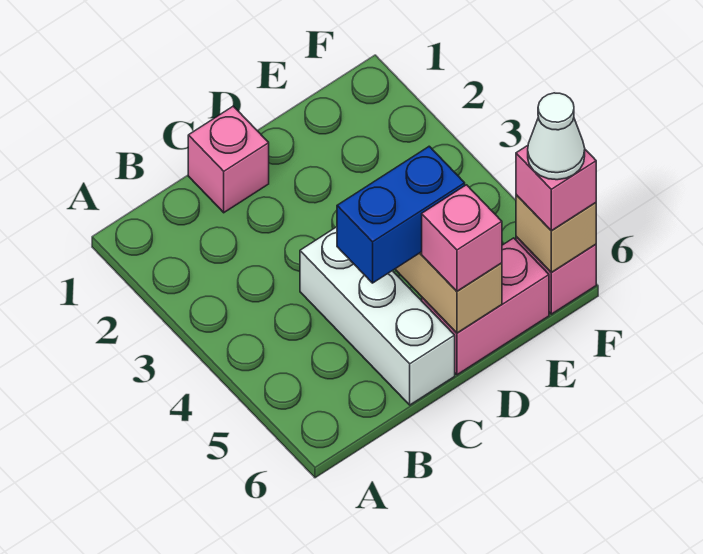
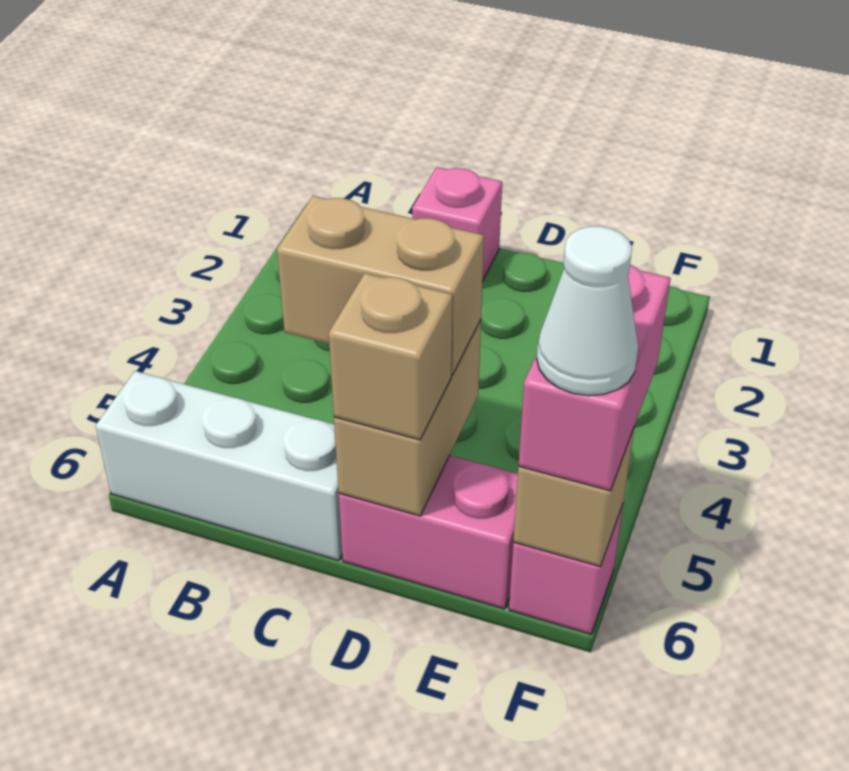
white 1x3 brick [300,227,455,405] -> white 1x3 brick turned to [96,371,342,561]
blue 1x2 brick [337,146,465,283] -> tan 1x2 brick [277,196,484,375]
pink 1x1 brick [422,185,502,291] -> tan 1x1 brick [329,273,453,440]
pink 1x1 brick [516,146,596,231] -> pink 1x2 brick [518,265,671,491]

